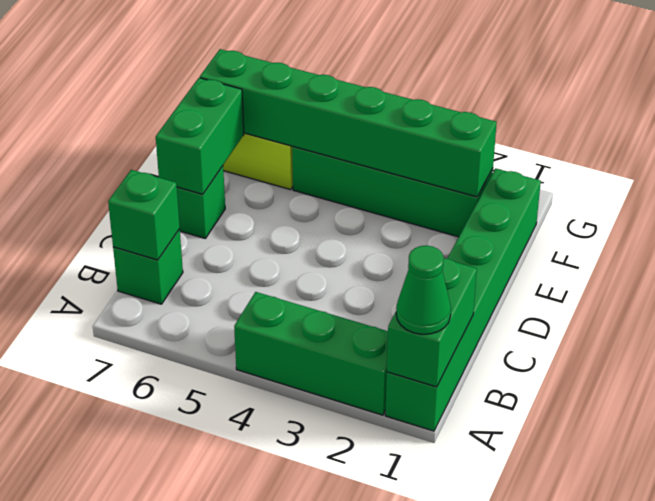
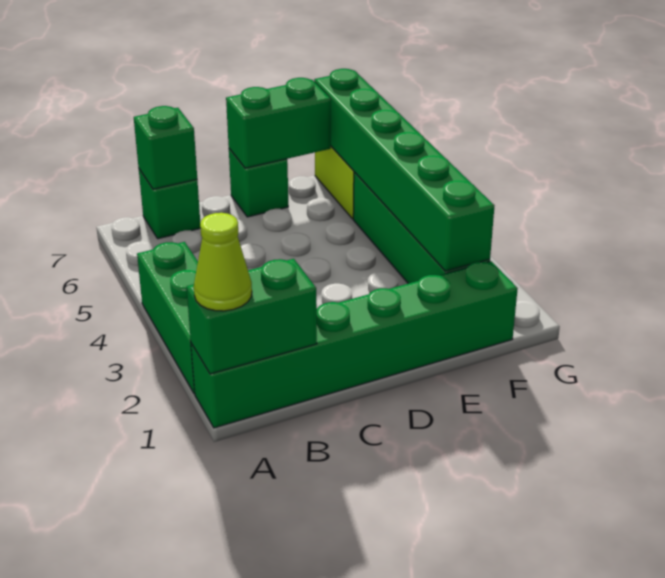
green 1x1 cone [396,246,451,334] -> lime 1x1 cone [194,213,252,311]

